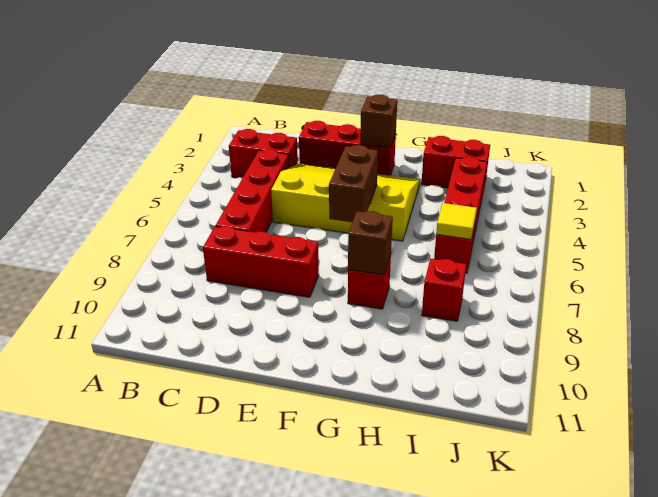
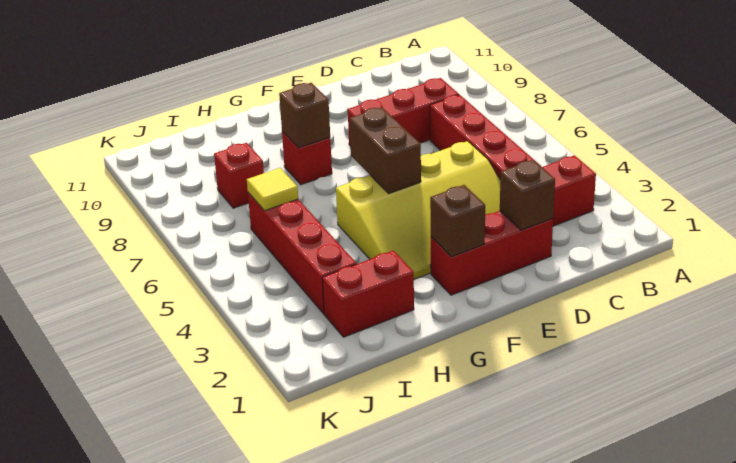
none -> brown 1x1 brick [500,160,555,230]

